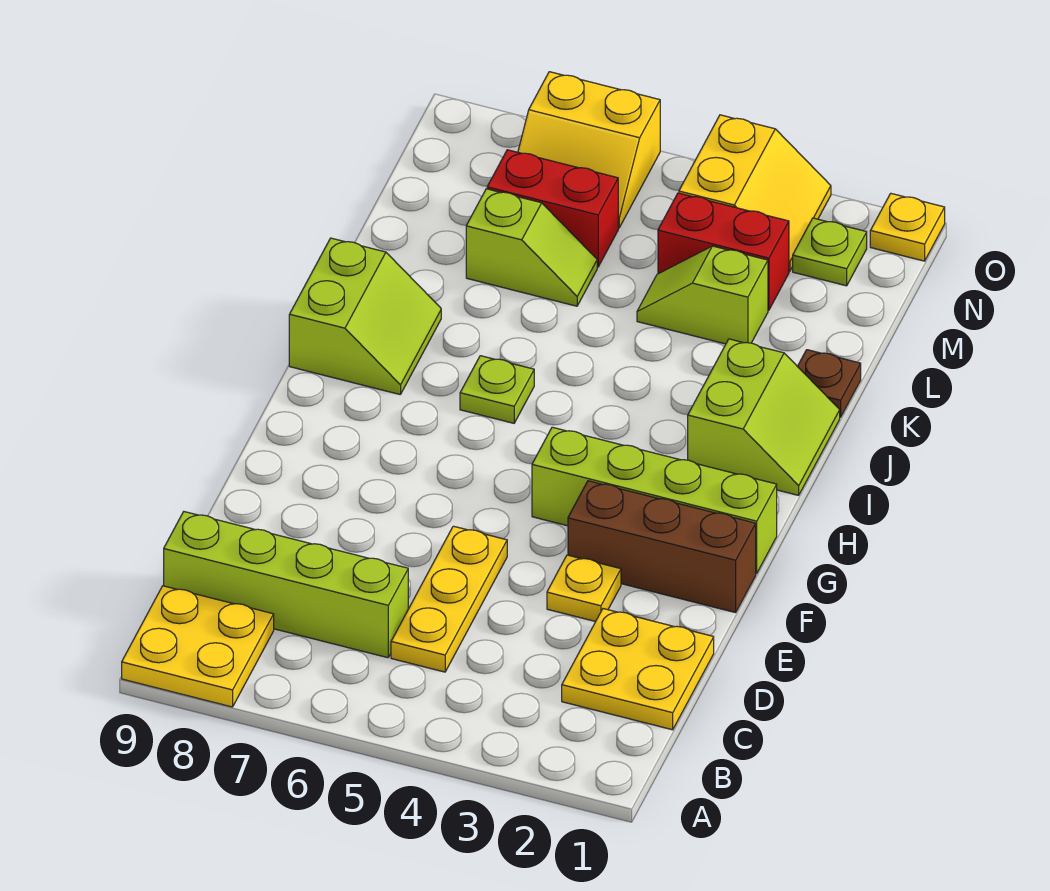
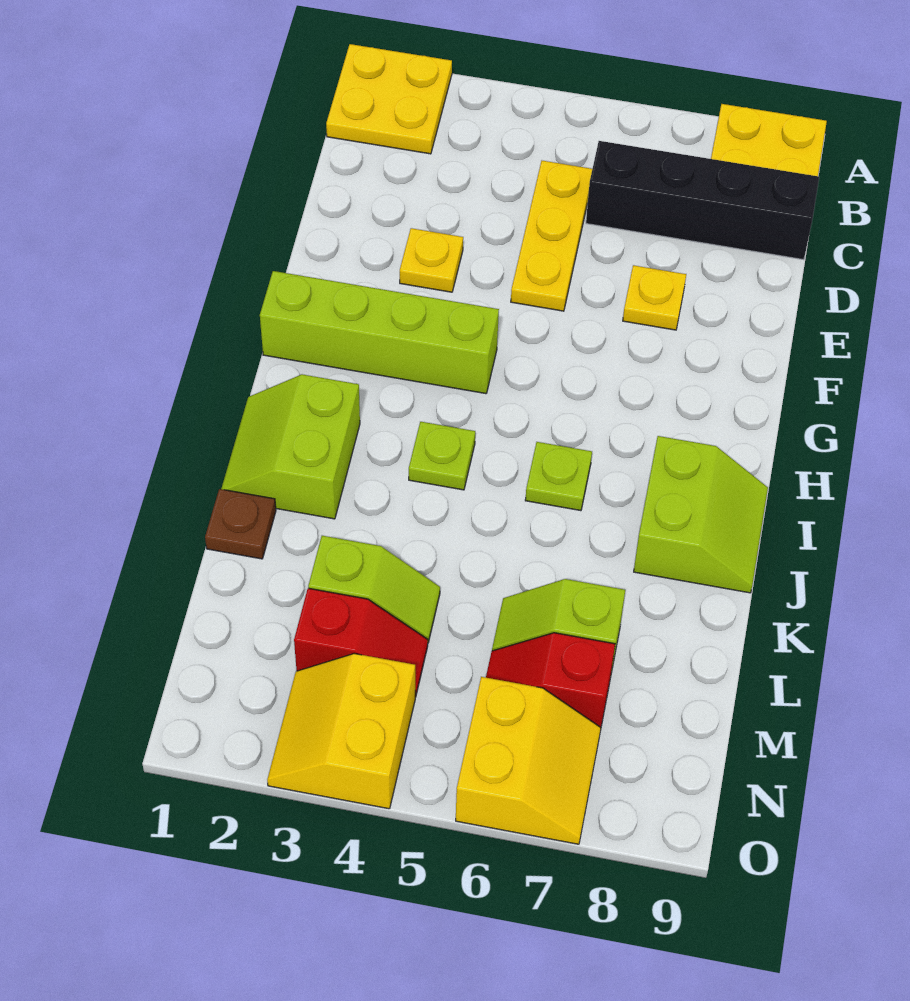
yellow 2x2 plate [562,609,714,730] -> yellow 2x2 plate moved to [326,44,452,154]
lime 1x4 brick [164,512,408,658] -> black 1x4 brick [586,141,819,260]
brown 1x3 brick [568,481,756,613] -> none
lime 2x2 slope [289,238,441,394] -> lime 2x2 slope turned to [634,436,768,593]
red 1x2 brick [658,193,789,310] -> red 1x2 slope [294,588,428,697]
red 1x2 brick [487,150,618,267] -> red 1x2 slope [486,633,615,731]
lime 1x1 plate [793,218,867,286] -> lime 1x1 plate moved to [409,422,475,490]
yellow 2x2 slope [518,72,660,228] -> yellow 2x2 slope turned to [456,677,601,844]
yellow 1x1 plate [870,194,945,261] -> yellow 1x1 plate moved to [623,265,686,330]

